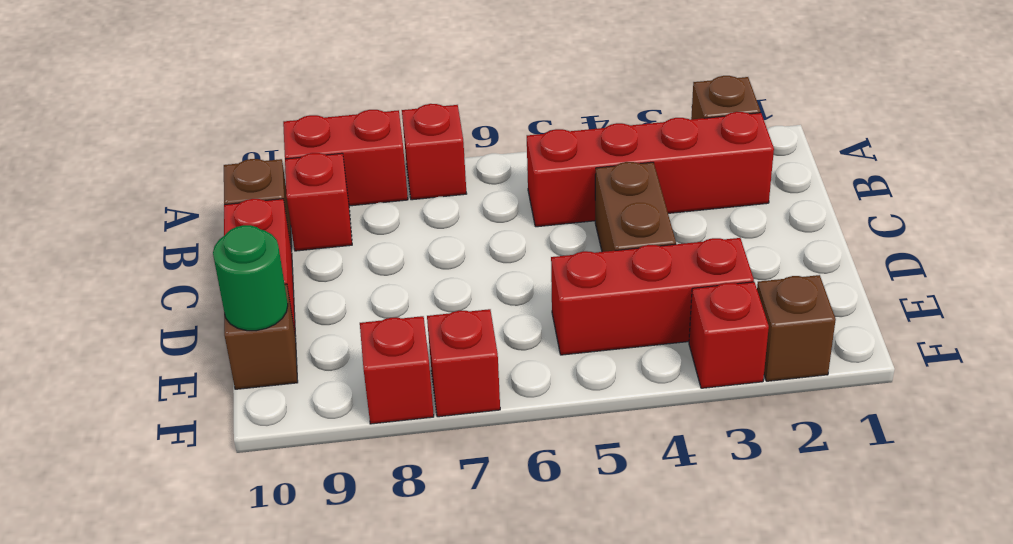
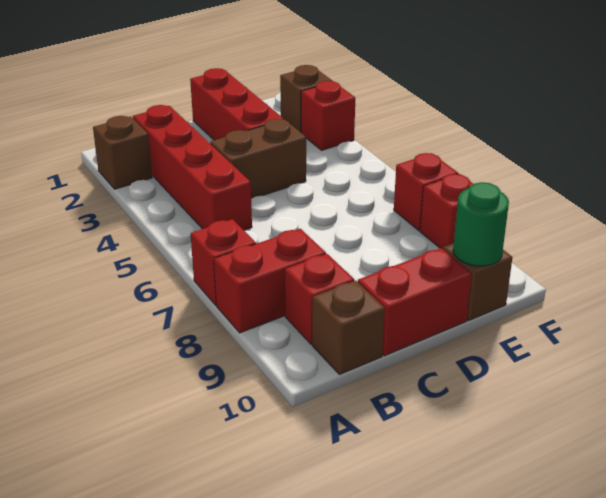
red 1x2 brick [283,110,408,206] -> red 1x2 brick turned to [214,229,326,333]
red 1x3 brick [551,238,754,355] -> red 1x3 brick moved to [190,68,284,140]

